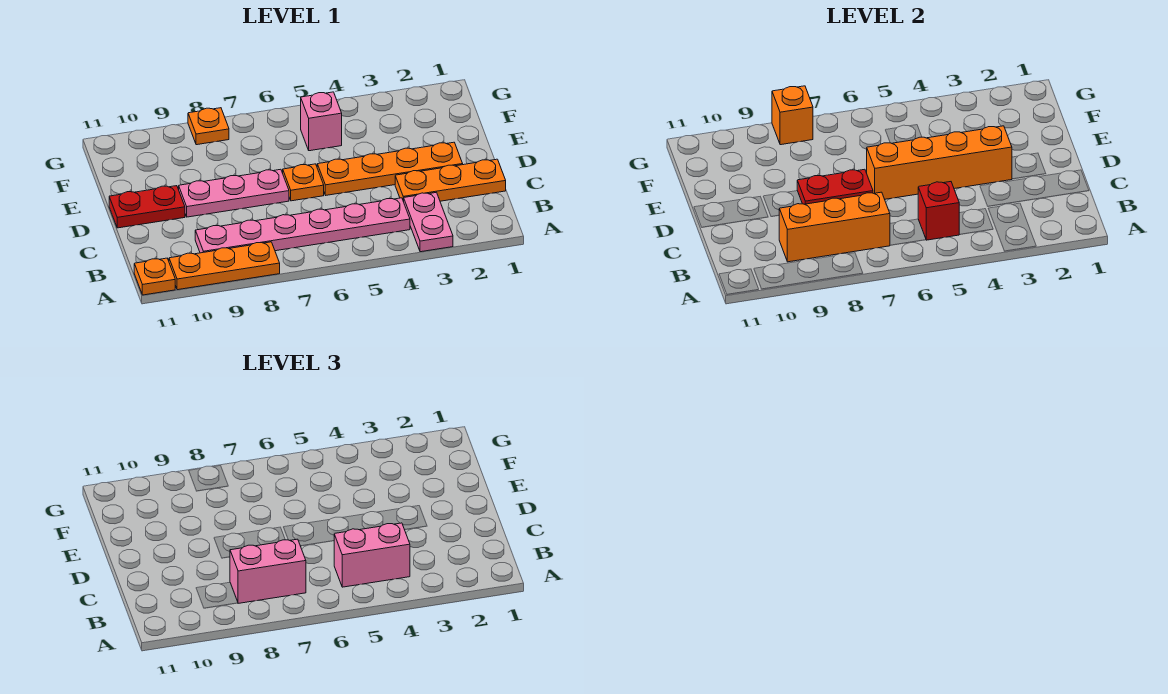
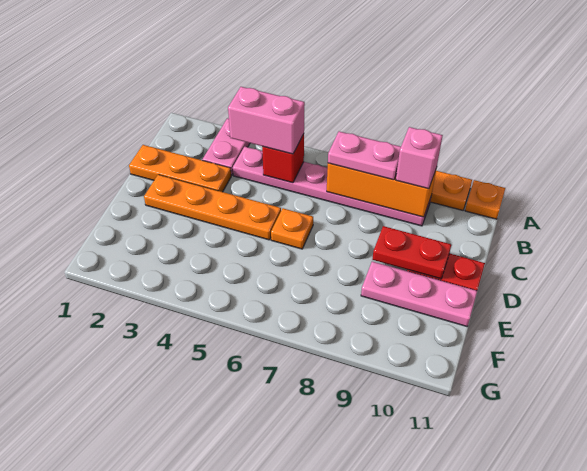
pink 1x2 brick [230,539,306,603] -> pink 1x2 plate [328,131,401,180]
orange 1x4 brick [867,126,1012,199] -> none
pink 1x3 plate [179,169,289,217] -> pink 1x3 plate moved to [361,262,477,326]
red 1x2 plate [797,169,873,204] -> red 1x2 plate moved to [372,226,451,279]
pink 1x1 brick [301,92,342,151] -> pink 1x1 brick moved to [396,127,443,189]
orange 1x1 plate [188,108,229,145] -> none
orange 1x1 brick [772,86,813,145] -> none

